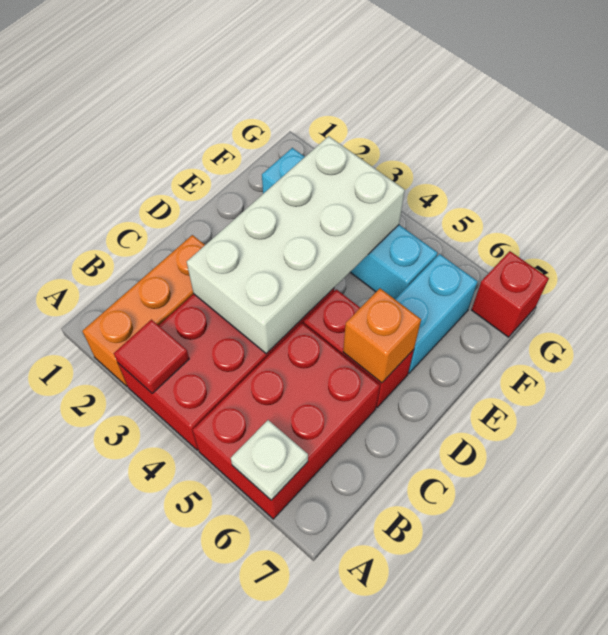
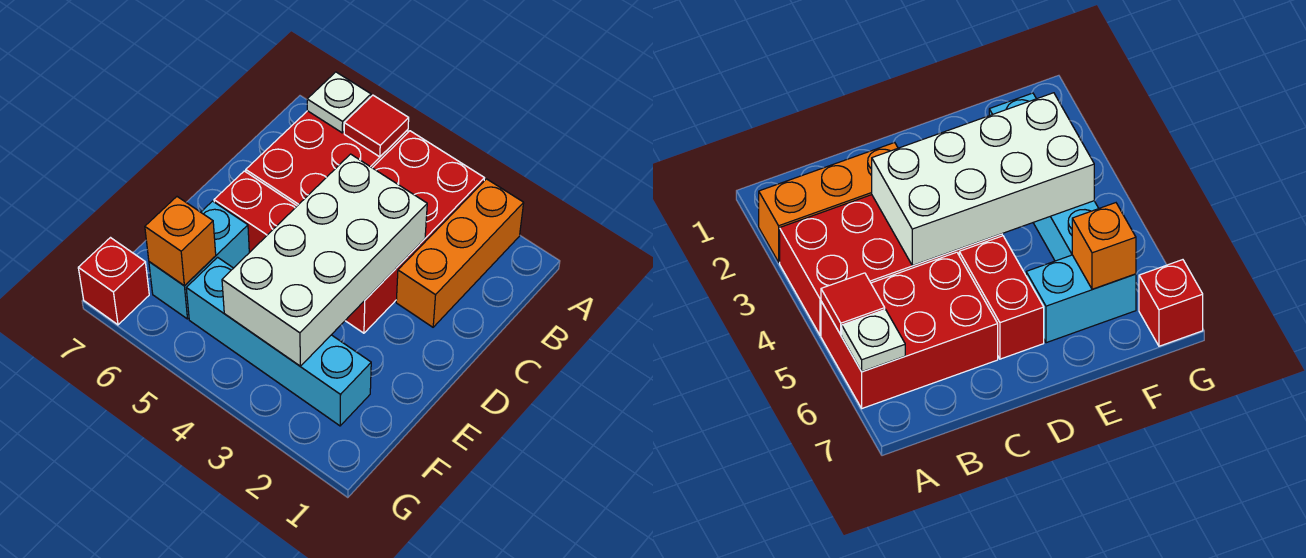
red 1x1 tile [114,320,189,393] -> red 1x1 tile moved to [344,95,409,157]
orange 1x1 brick [343,289,421,383] -> orange 1x1 brick moved to [145,197,216,286]

